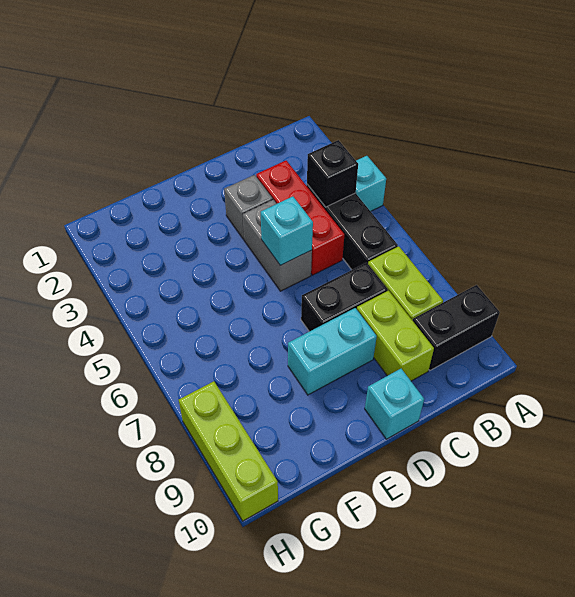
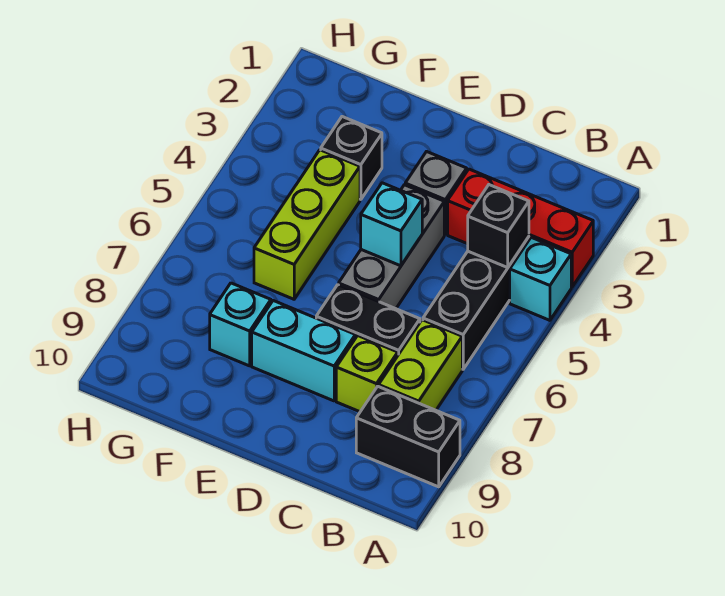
red 1x3 brick [256,161,344,275] -> red 1x3 brick turned to [448,169,593,287]
lime 1x2 brick [357,291,434,381] -> lime 1x1 brick [336,336,398,412]
grey 1x2 brick [243,200,312,291] -> grey 1x3 brick [339,185,444,309]
cyan 1x1 brick [365,369,424,439] -> cyan 1x1 brick moved to [210,283,271,366]
none -> black 1x1 brick [321,117,382,199]
lime 1x3 brick [179,381,278,521] -> lime 1x3 brick moved to [254,150,360,299]

